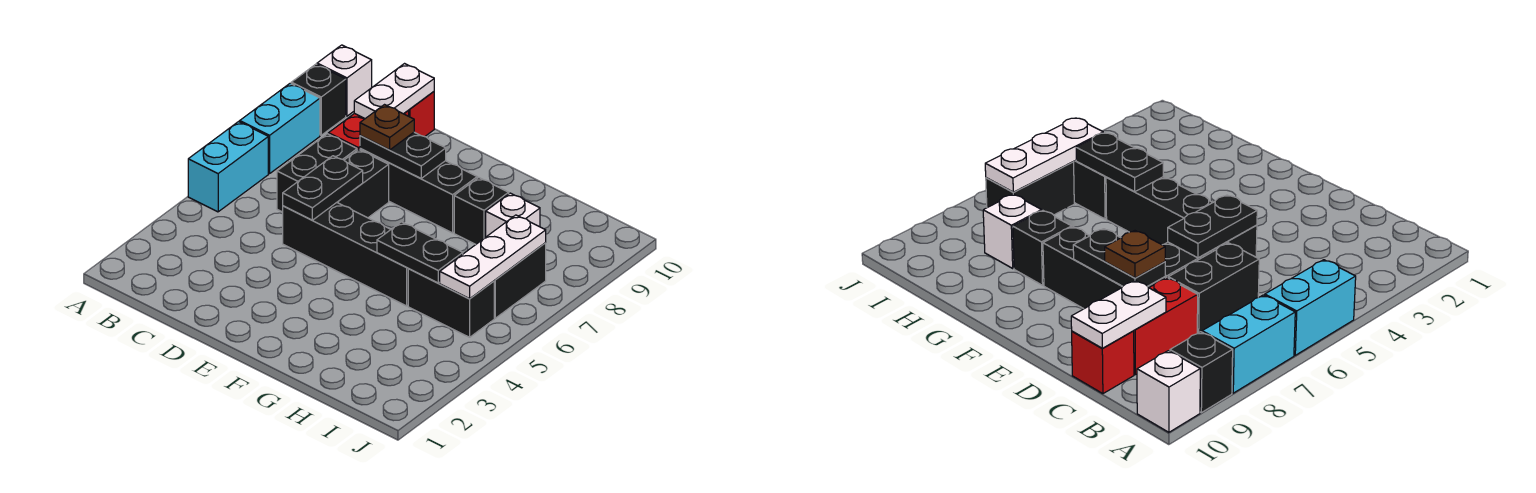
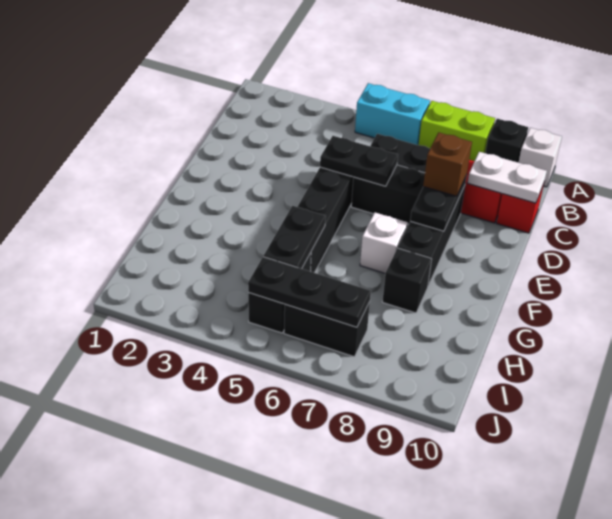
cyan 1x2 brick [240,83,320,173] -> lime 1x2 brick [419,101,495,161]
brown 1x1 plate [360,105,414,150] -> brown 1x1 brick [423,132,472,196]
white 1x1 brick [486,193,540,237] -> white 1x1 brick moved to [360,213,408,273]
white 1x3 plate [440,215,546,299] -> black 1x3 plate [248,257,371,327]

